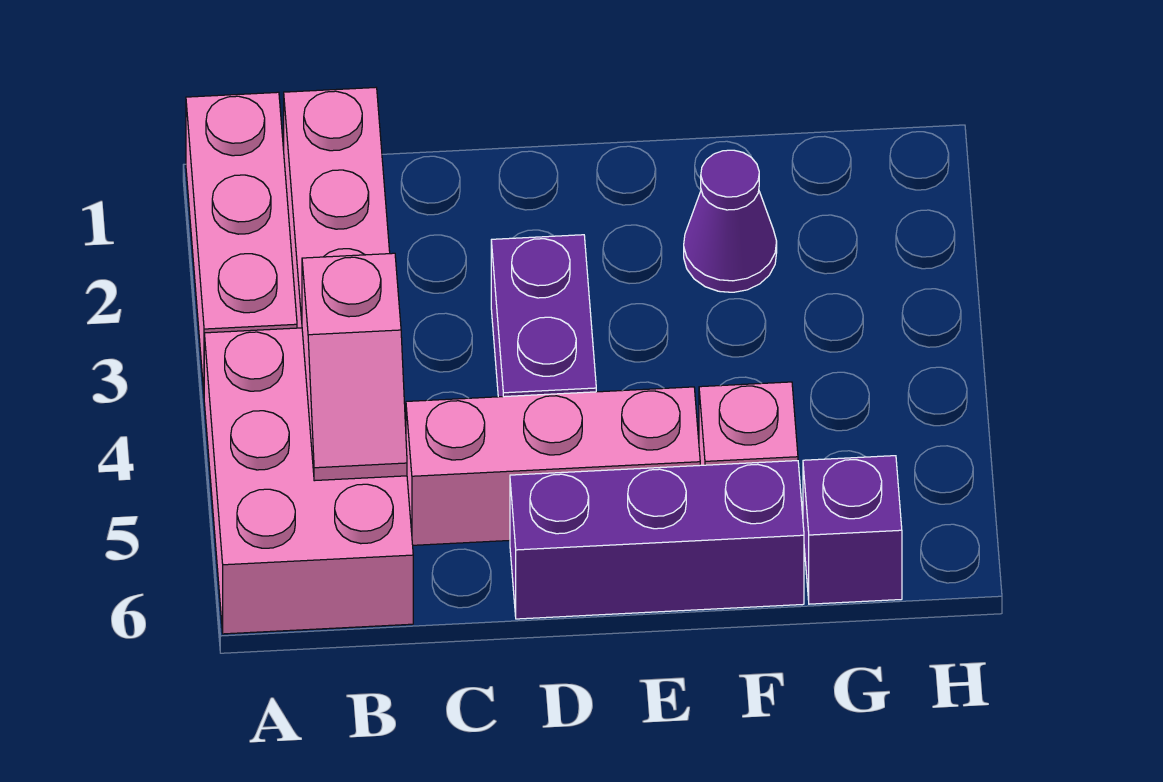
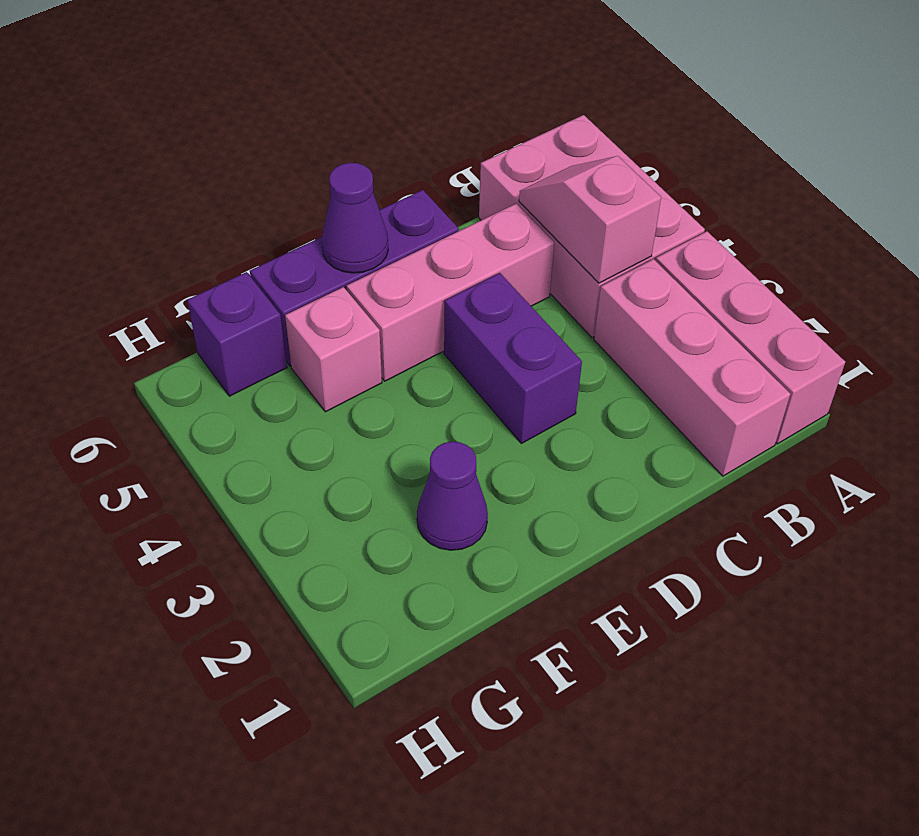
none -> purple 1x1 cone [322,163,388,273]

